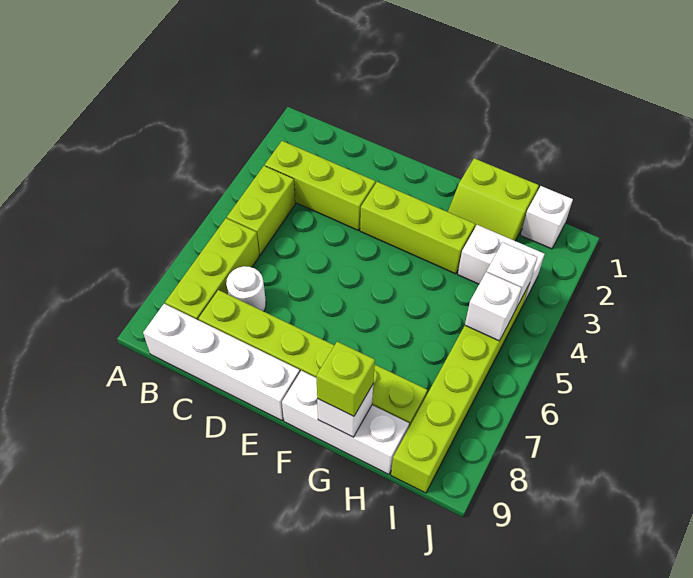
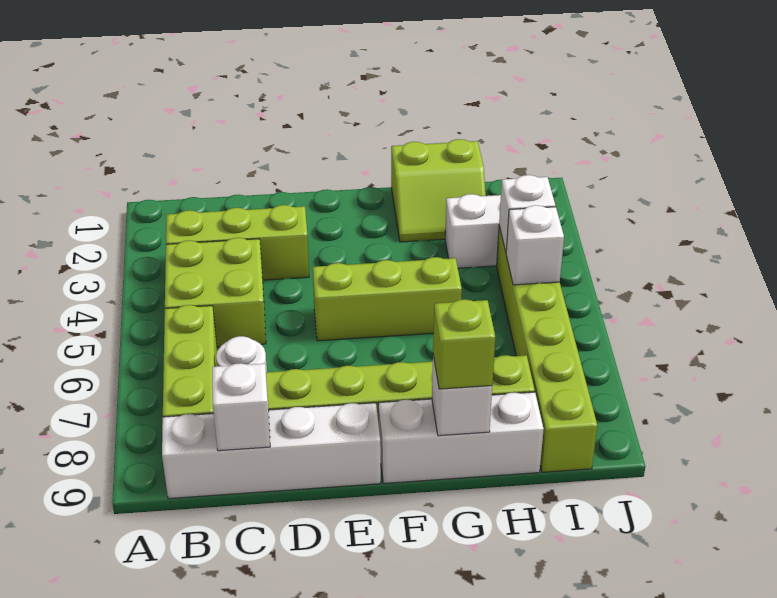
lime 1x2 brick [227,166,295,255] -> lime 2x2 brick [165,238,266,347]
lime 1x3 brick [360,182,475,274] -> lime 1x3 brick moved to [313,257,462,341]
white 1x1 brick [521,186,573,249] -> white 1x1 brick moved to [212,363,270,451]

